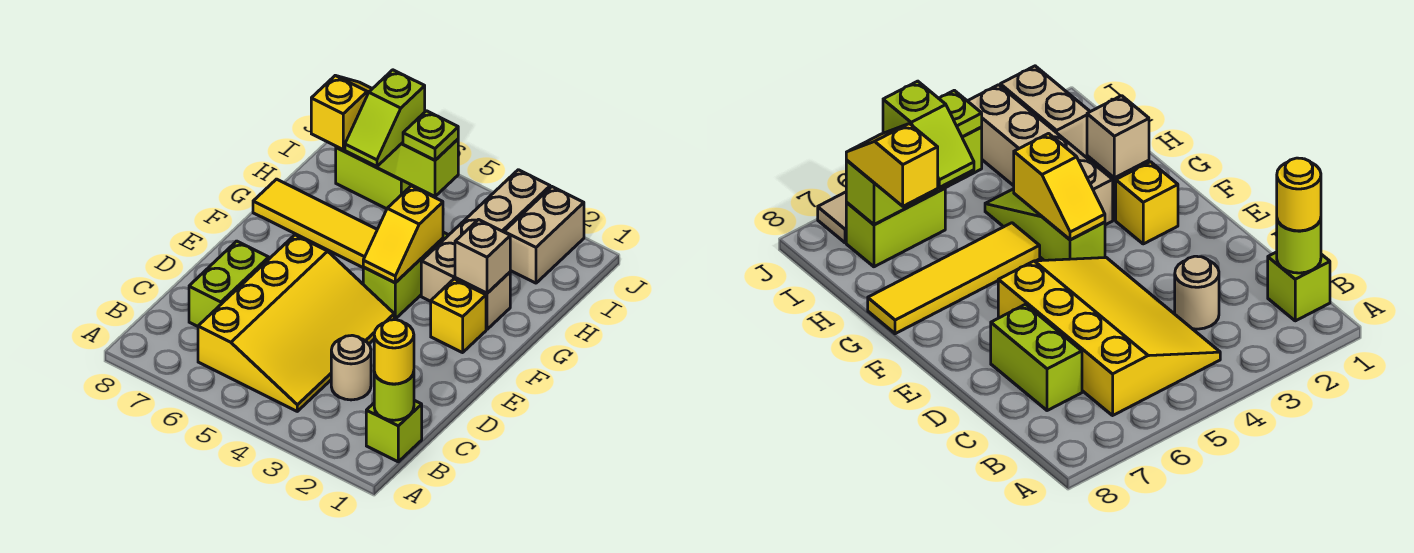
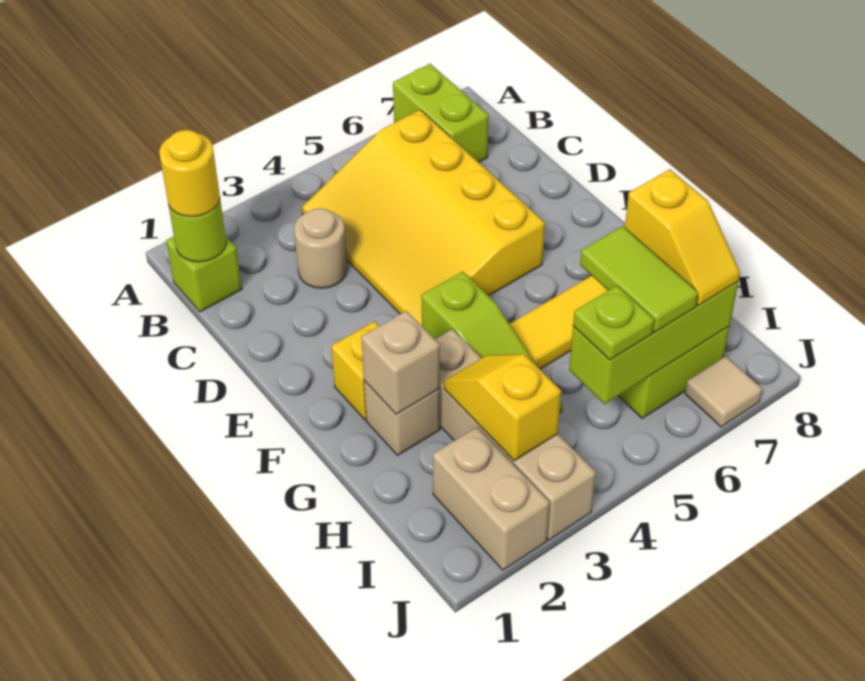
lime 1x2 brick [189,241,269,326] -> lime 1x2 brick moved to [393,64,489,162]
yellow 1x2 slope [363,186,443,283] -> yellow 1x2 slope moved to [444,354,561,461]
lime 1x2 slope [345,70,425,166] -> lime 1x2 tile [580,226,698,332]

